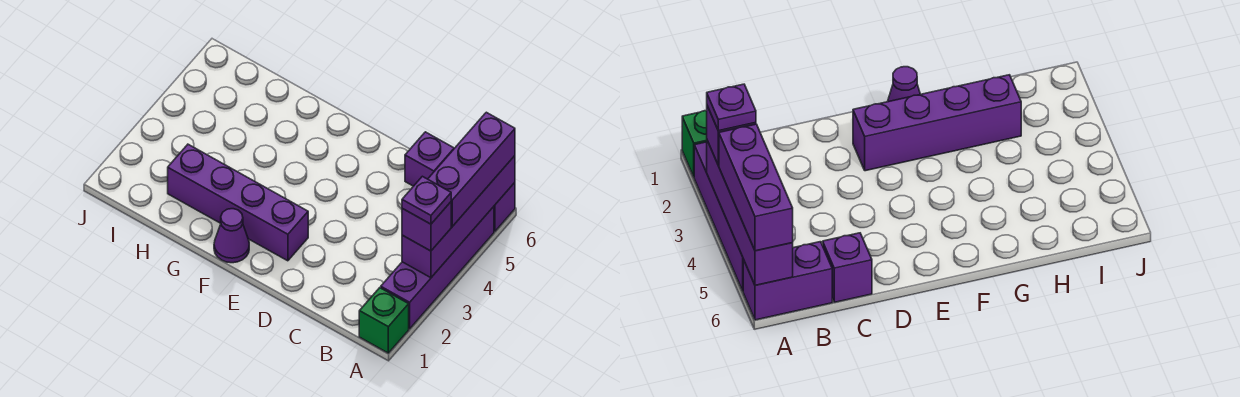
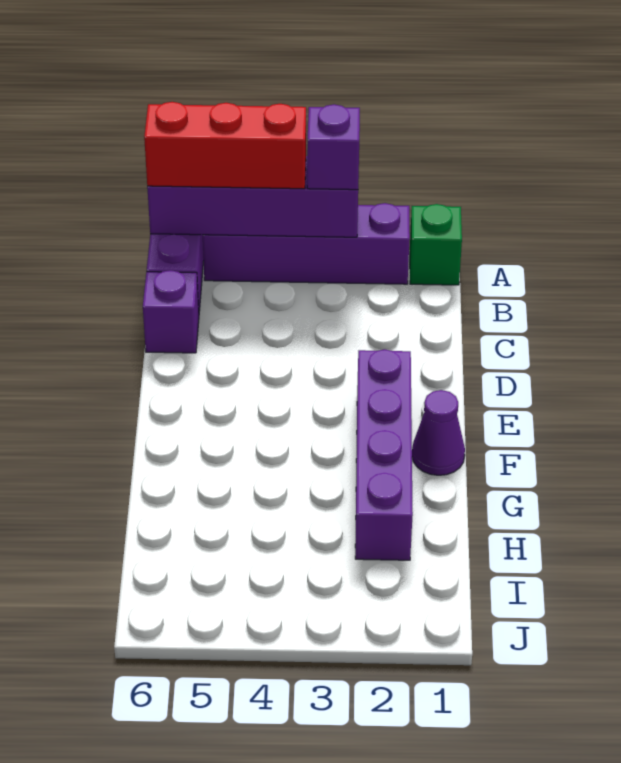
purple 1x1 plate [402,176,451,224] -> none
purple 1x3 brick [428,112,515,226] -> red 1x3 brick [144,102,306,189]

